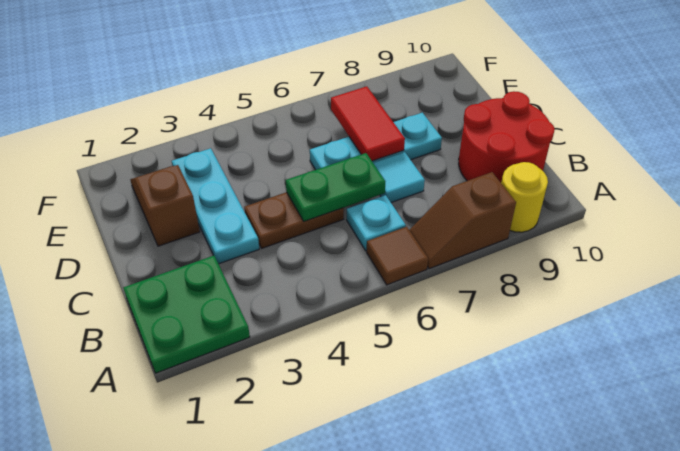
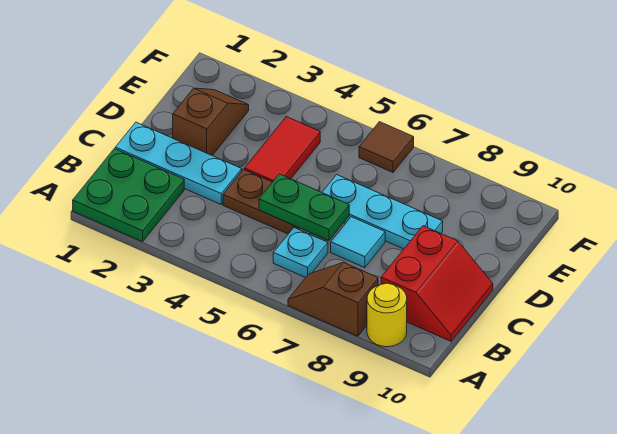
brown 1x1 tile [367,227,428,285] -> brown 1x1 tile moved to [359,122,414,172]
red 2x2 round brick [459,91,555,182] -> red 2x2 slope [381,226,493,341]
cyan 1x3 plate [172,148,259,264] -> cyan 1x3 plate turned to [115,122,242,204]
red 1x2 tile [331,86,405,161] -> red 1x2 tile moved to [244,117,320,182]

